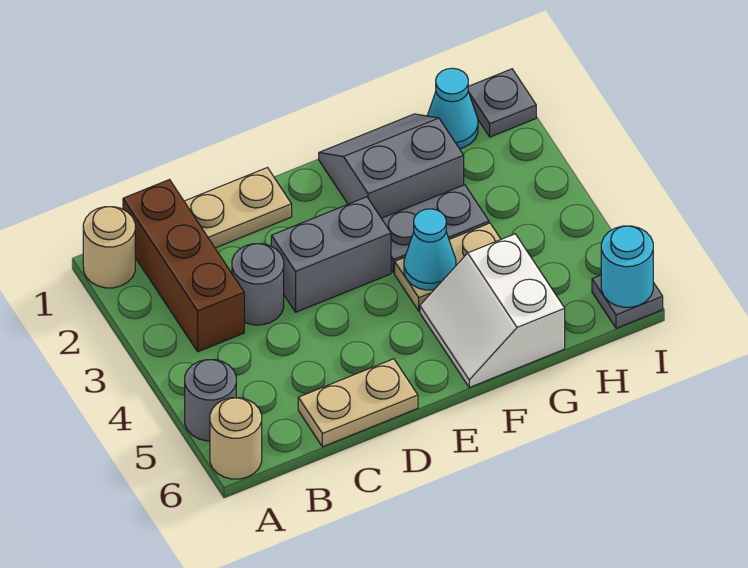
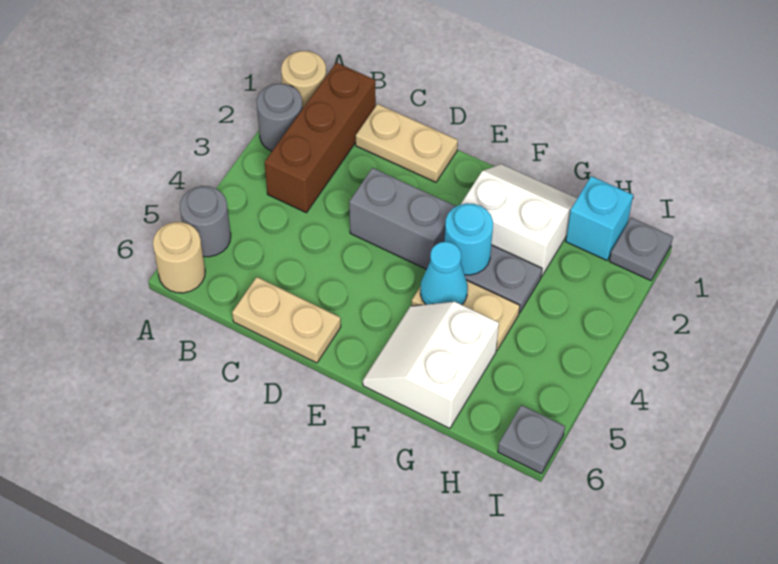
grey 1x1 round brick [232,244,284,325] -> grey 1x1 round brick moved to [257,84,303,151]
grey 2x2 slope [319,114,464,218] -> white 2x2 slope [460,164,577,276]
cyan 1x1 cone [427,68,478,149] -> cyan 1x1 brick [566,176,633,260]
cyan 1x1 round brick [601,226,653,307] -> cyan 1x1 round brick moved to [445,203,493,275]

